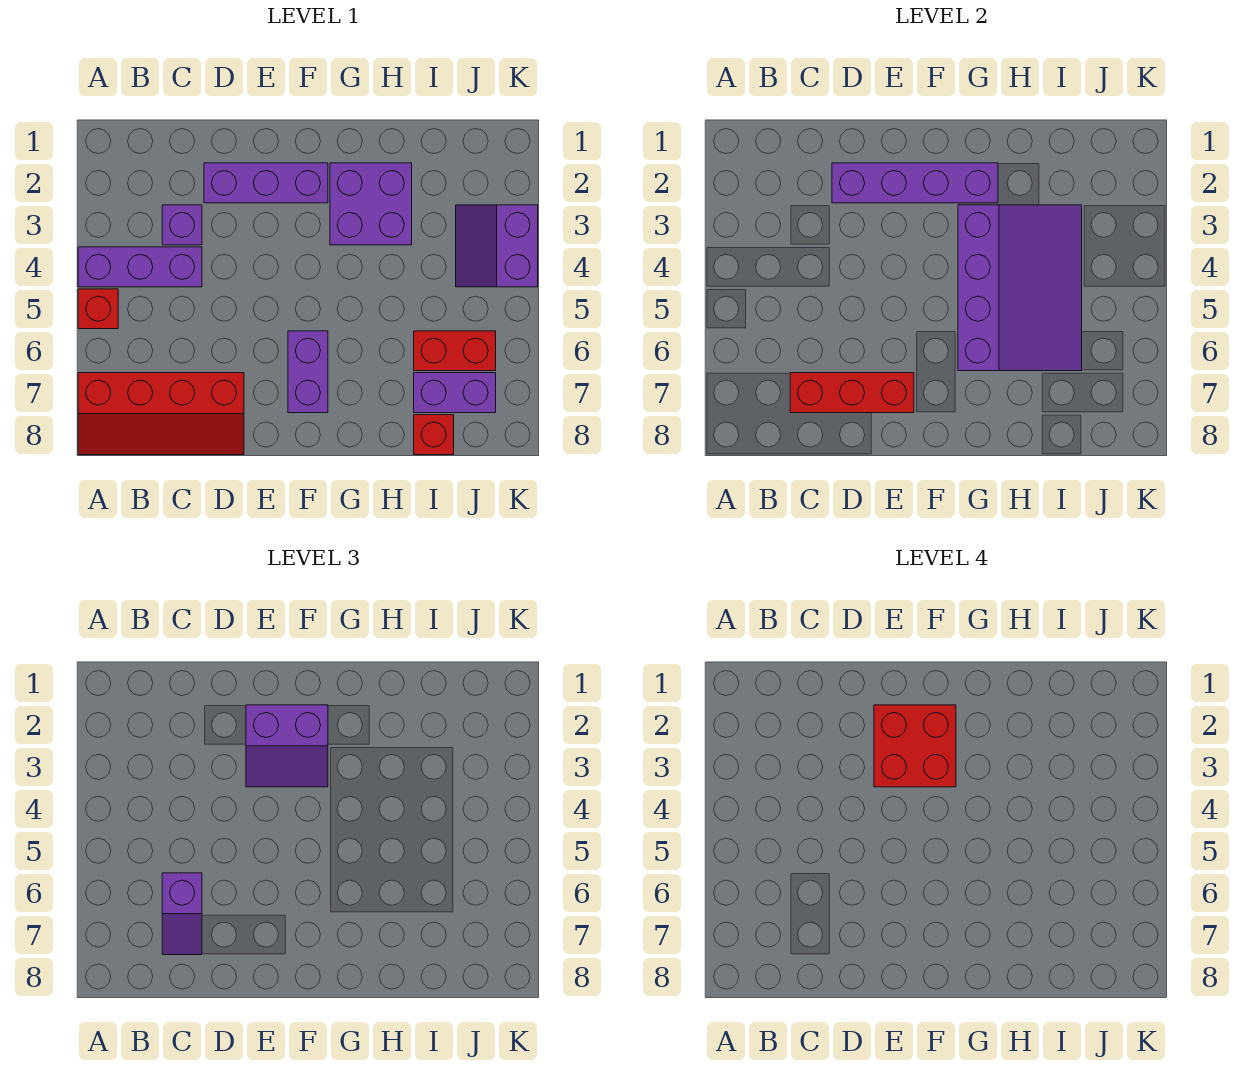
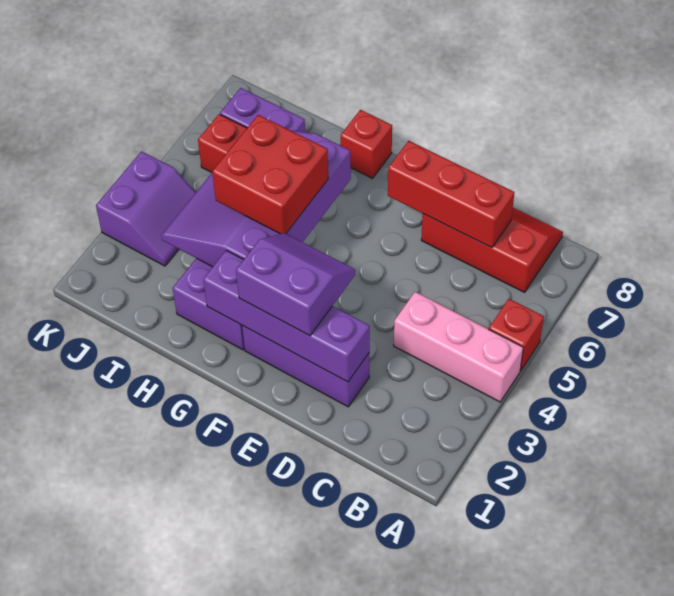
purple 1x3 brick [78,247,202,287] -> pink 1x3 brick [394,292,523,402]
red 2x4 slope [78,373,244,455] -> red 2x3 slope [421,208,563,292]
purple 1x1 brick [162,205,202,245] -> none
purple 1x2 slope [162,873,202,955] -> none
red 2x2 brick [874,705,956,787] -> red 2x2 brick moved to [212,115,328,234]
purple 1x2 brick [288,331,328,413] -> none
red 1x1 brick [414,415,454,455] -> red 1x1 brick moved to [341,110,392,178]

